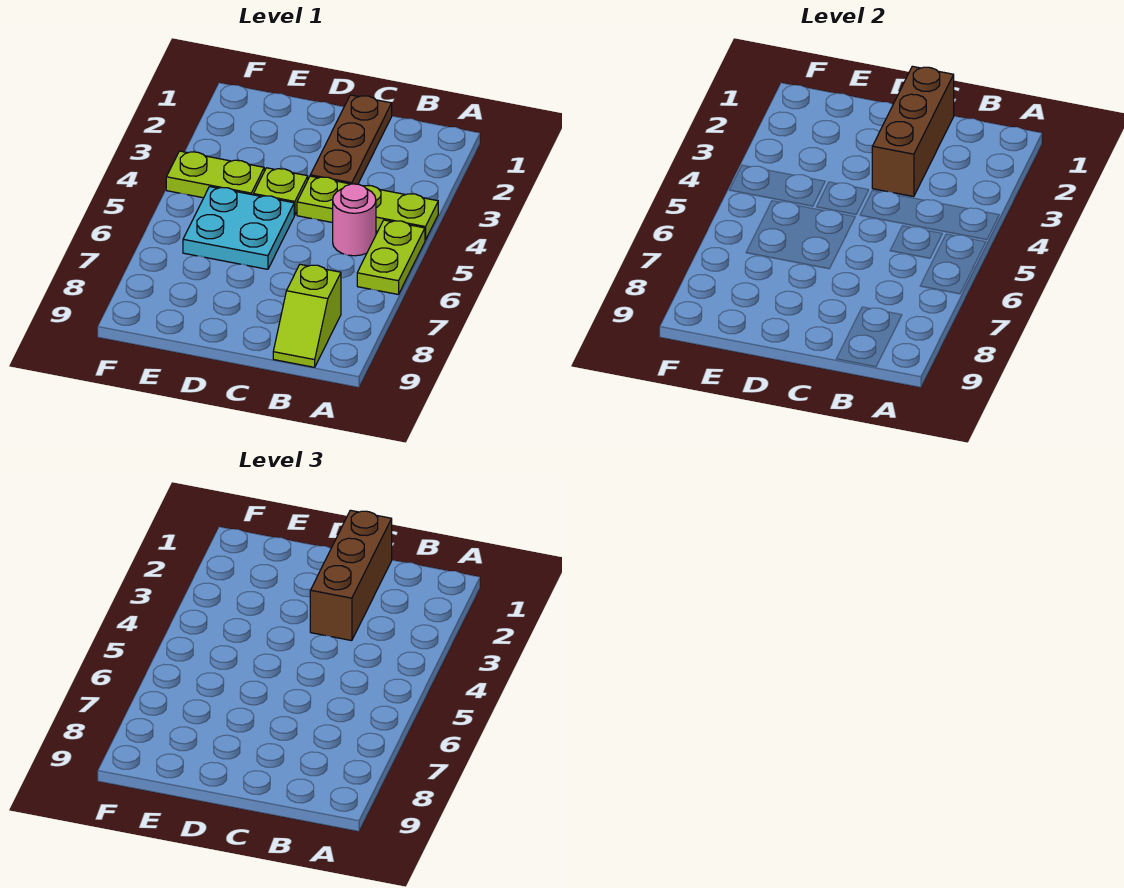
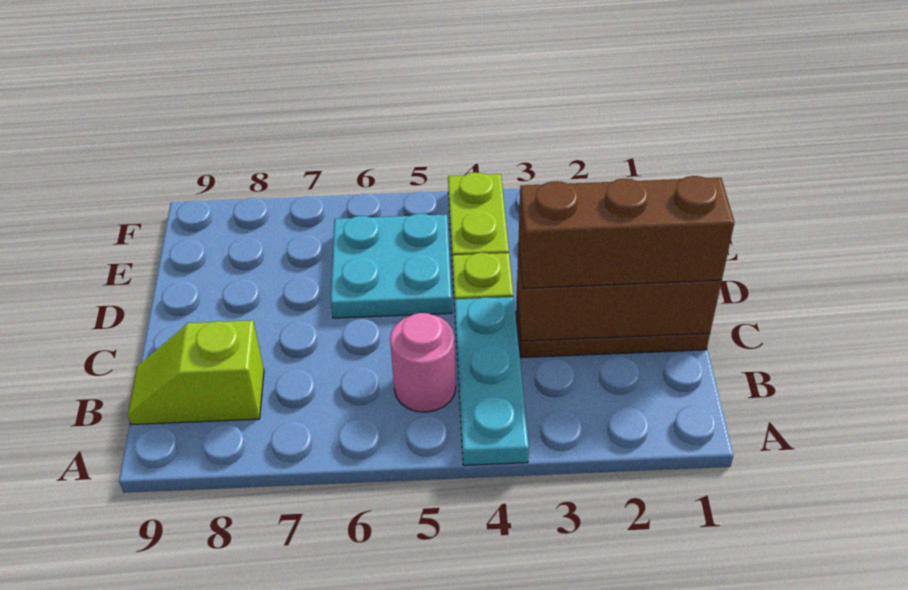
lime 1x3 plate [297,176,438,240] -> cyan 1x3 plate [455,297,529,465]
lime 1x2 plate [357,220,425,295] -> none

